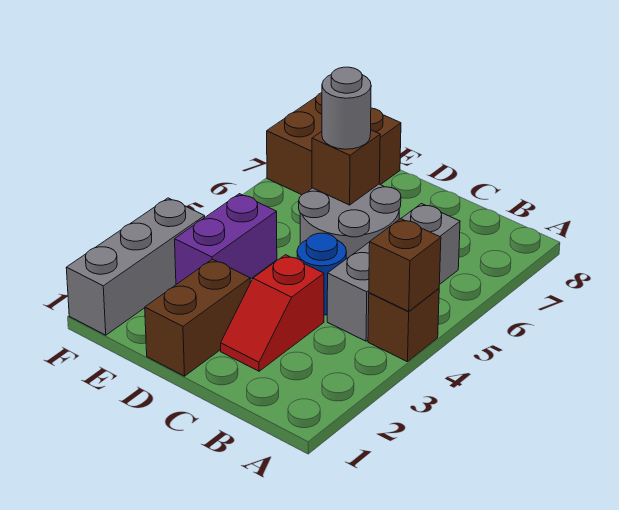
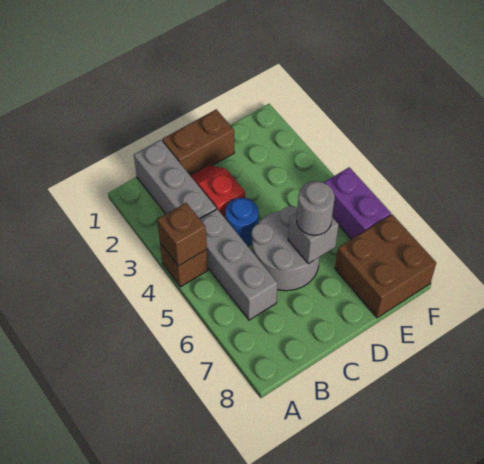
brown 1x2 brick [145,259,250,376] -> brown 1x2 brick turned to [162,109,234,175]
brown 1x1 brick [312,130,380,205] -> grey 1x1 brick [288,213,339,264]
purple 1x2 brick [175,194,277,285] -> purple 1x2 brick moved to [323,167,391,239]
grey 1x3 brick [66,198,205,335] -> grey 1x3 brick moved to [134,140,216,219]

